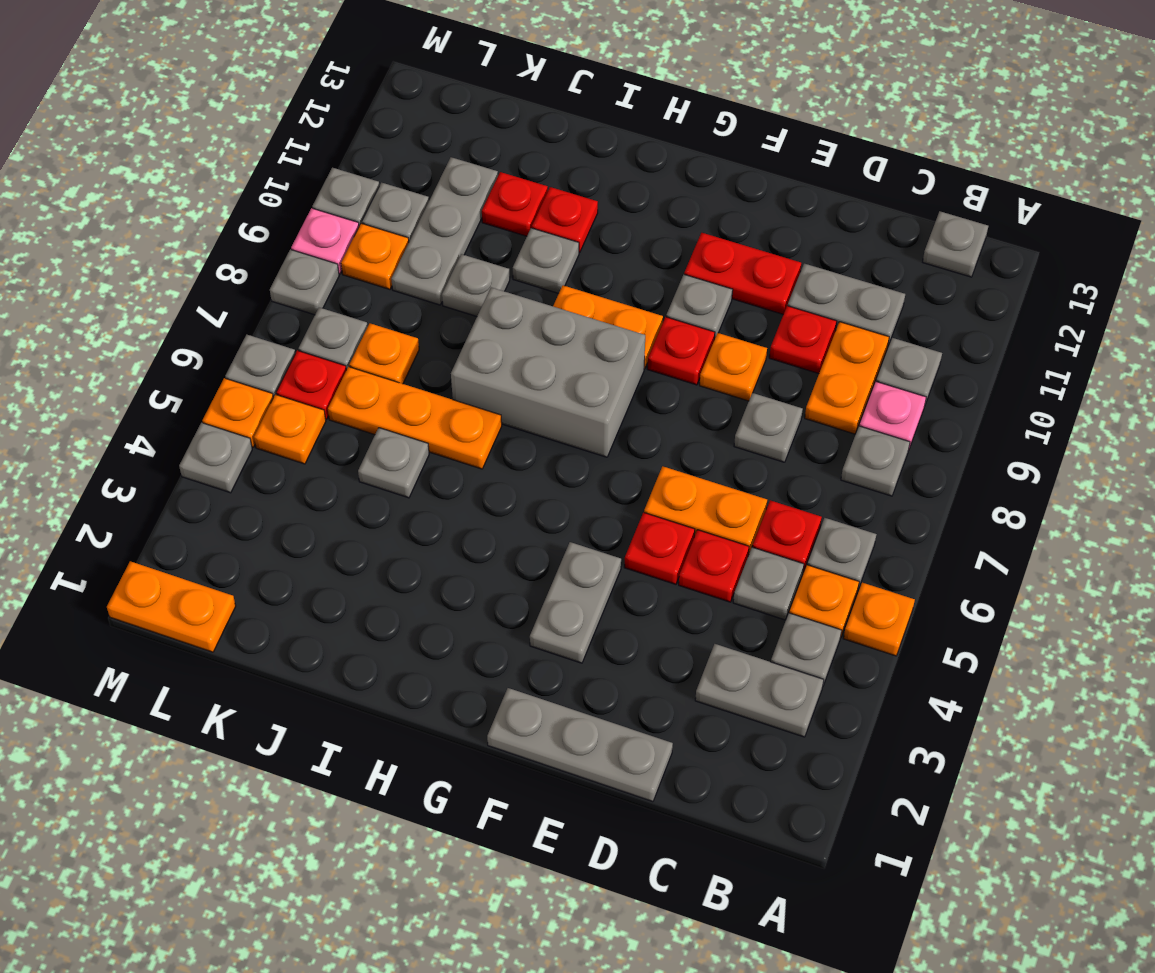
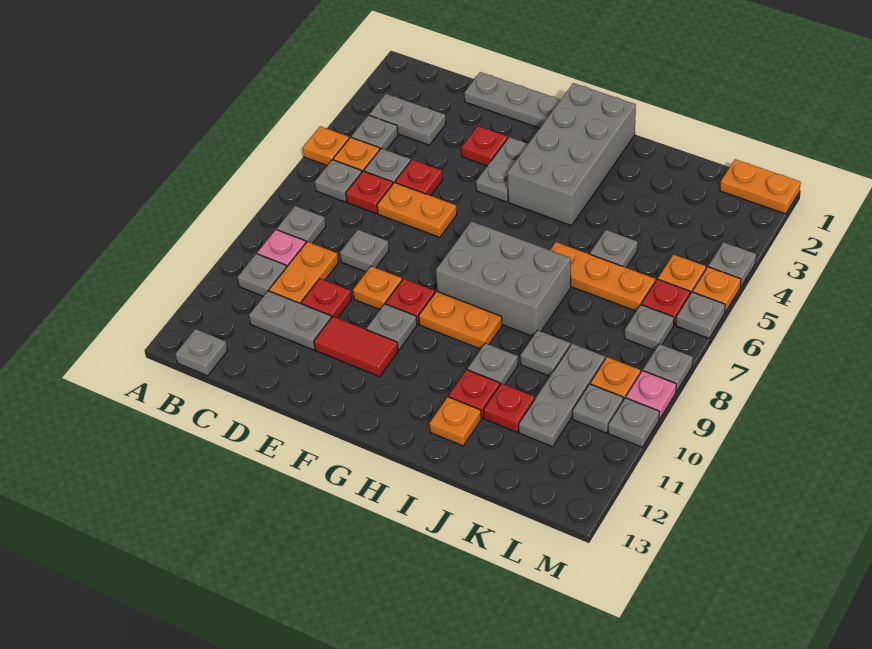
red 1x1 plate [624,513,695,584] -> red 1x1 plate moved to [462,126,508,166]
red 1x2 plate [684,233,801,314] -> red 1x2 tile [314,317,398,377]
none -> grey 2x4 brick [507,83,636,226]
orange 1x1 plate [349,323,419,384] -> orange 1x1 plate moved to [430,397,481,446]

